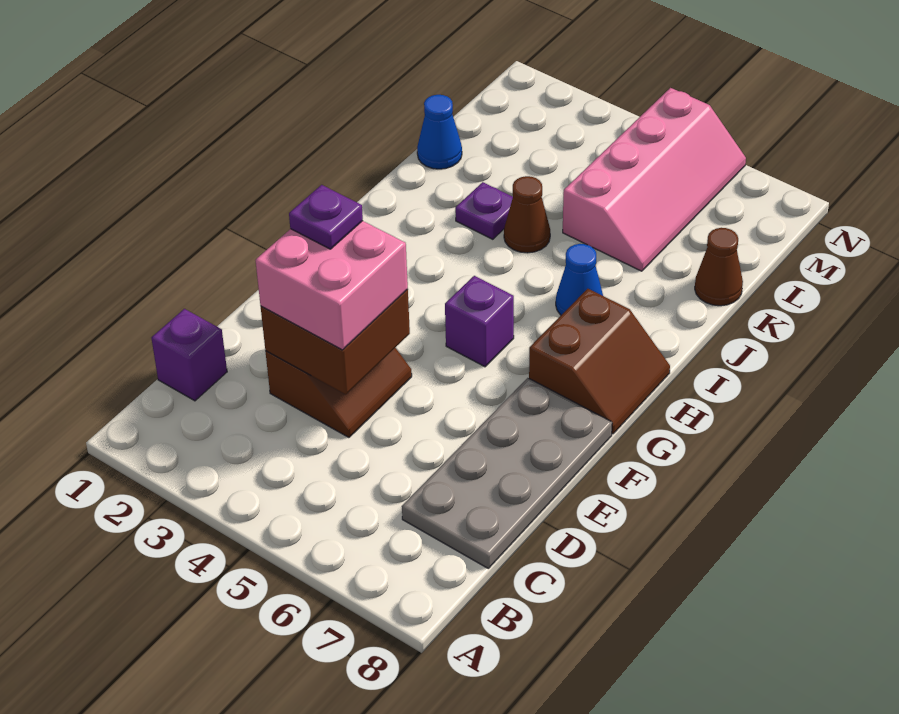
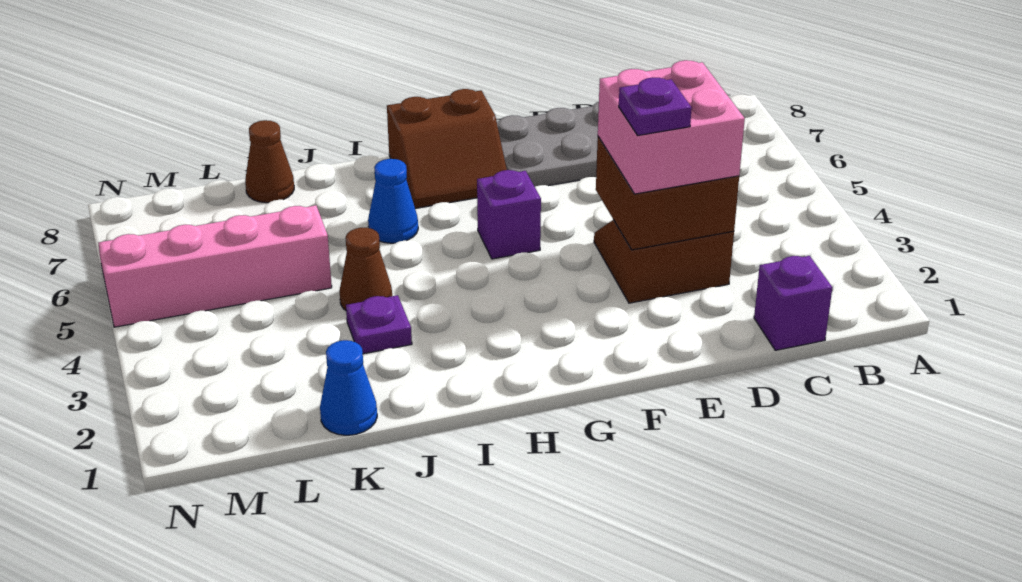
brown 2x2 slope [529,289,670,434] -> brown 2x2 slope turned to [387,89,507,208]

